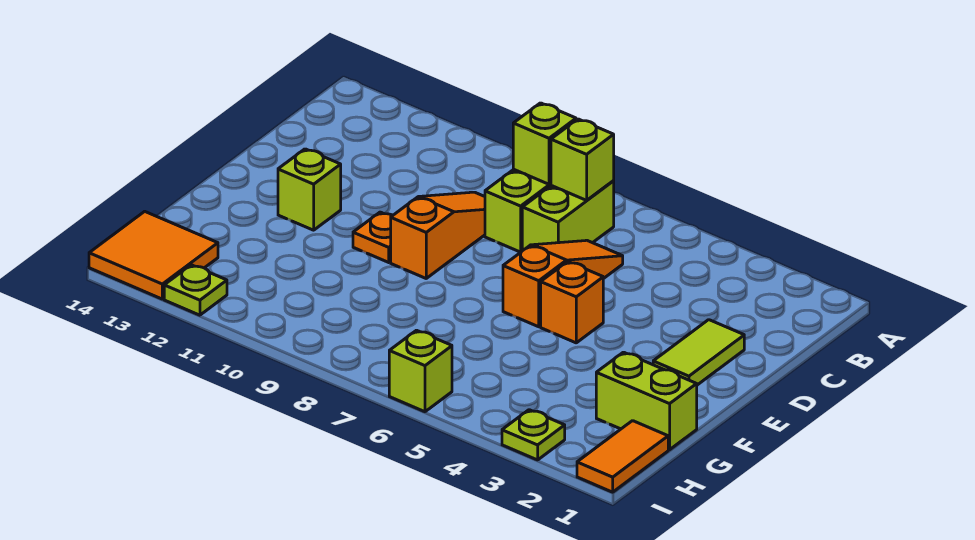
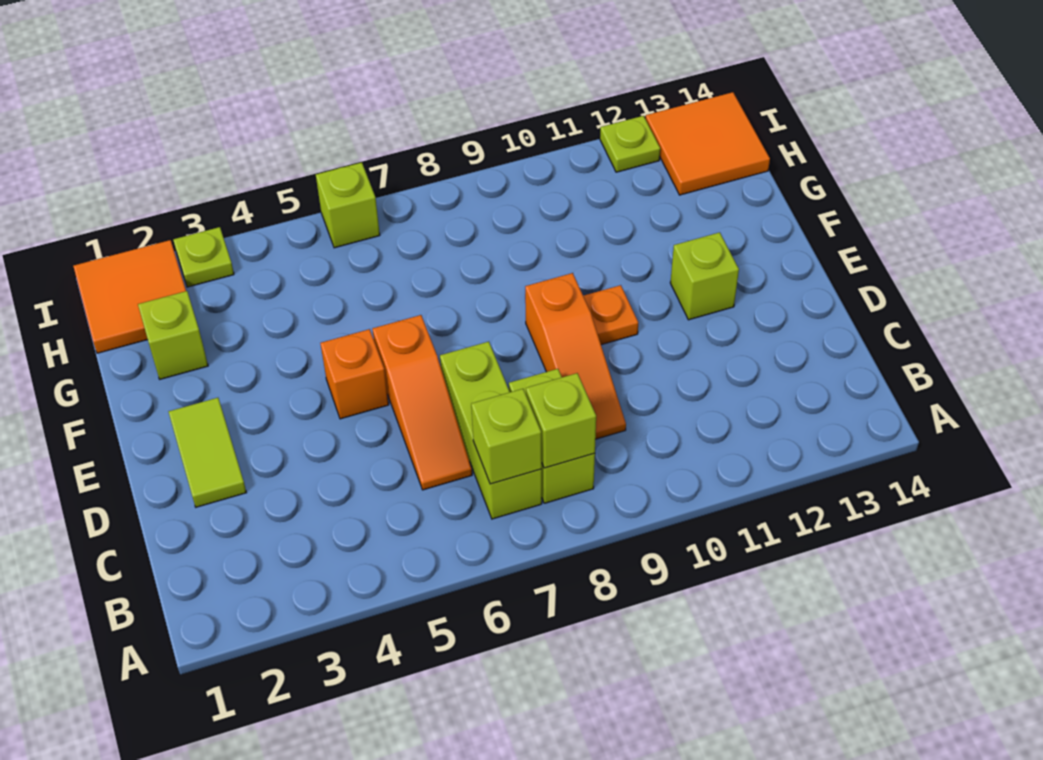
lime 1x2 brick [522,181,614,251] -> lime 1x3 brick [440,342,542,519]
lime 1x2 brick [596,352,697,450] -> lime 1x1 brick [138,291,208,379]
orange 1x2 tile [577,421,668,492] -> orange 2x2 tile [73,240,186,353]

